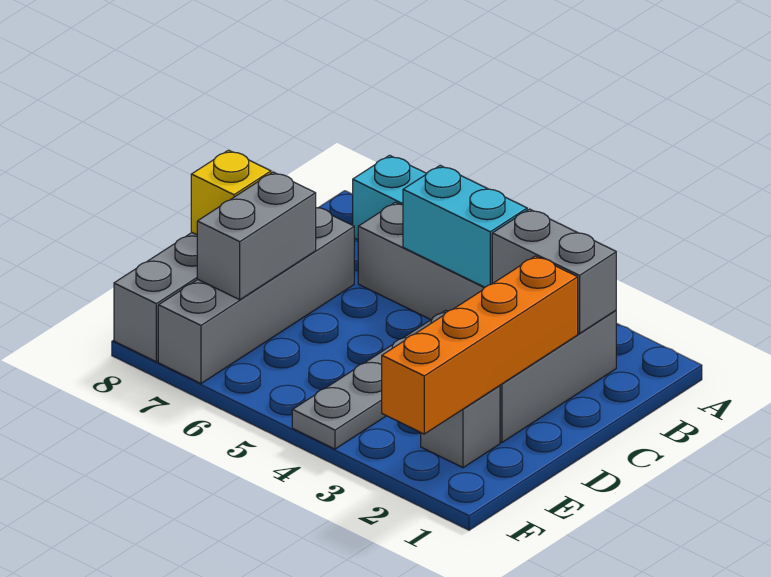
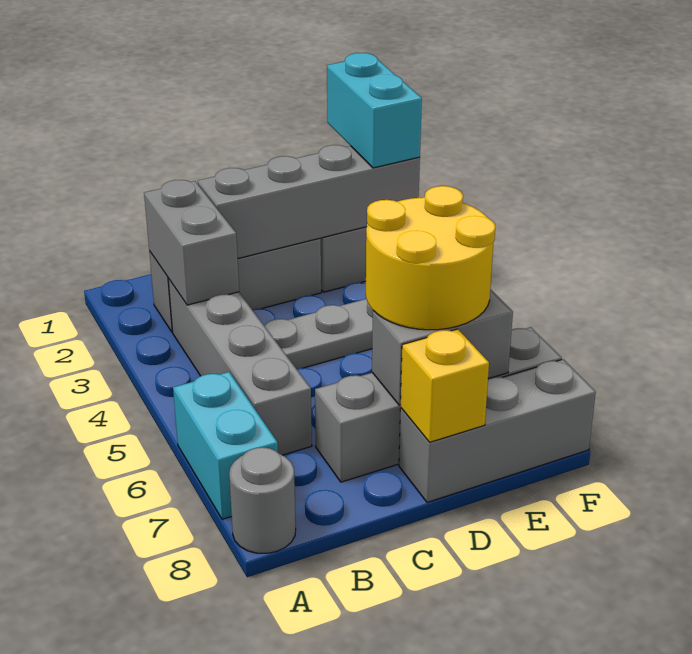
none -> grey 1x1 round brick [229,447,296,553]
cyan 1x2 brick [403,166,527,287] -> cyan 1x2 brick moved to [327,53,422,168]
orange 1x4 brick [382,256,578,434] -> grey 1x4 brick [198,145,420,258]
none -> yellow 2x2 round brick [366,186,495,330]

